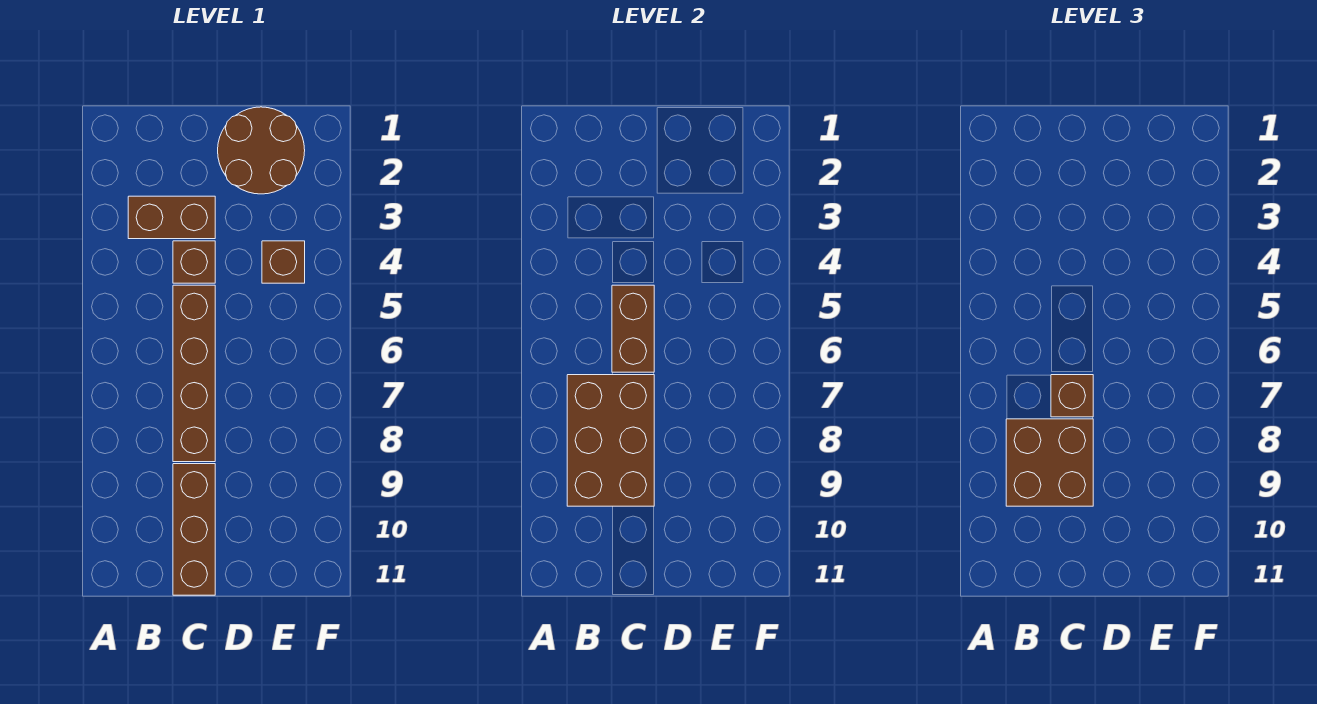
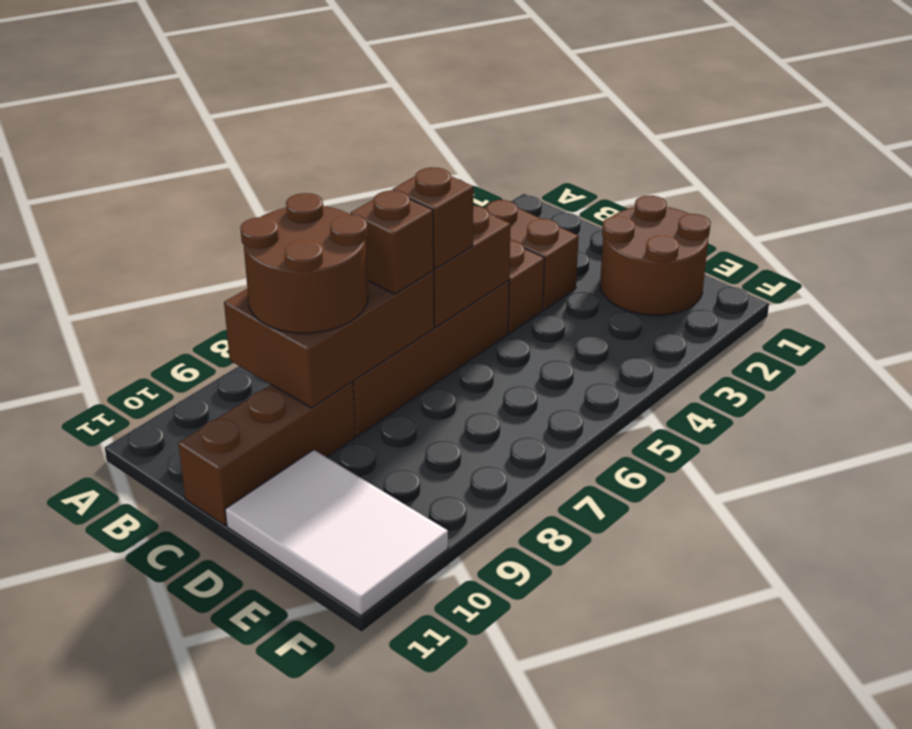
brown 2x2 brick [1006,419,1093,506] -> brown 2x2 round brick [240,193,368,333]
none -> white 2x3 tile [225,450,448,616]
brown 1x1 brick [262,241,305,283] -> brown 1x1 brick moved to [393,167,473,269]

